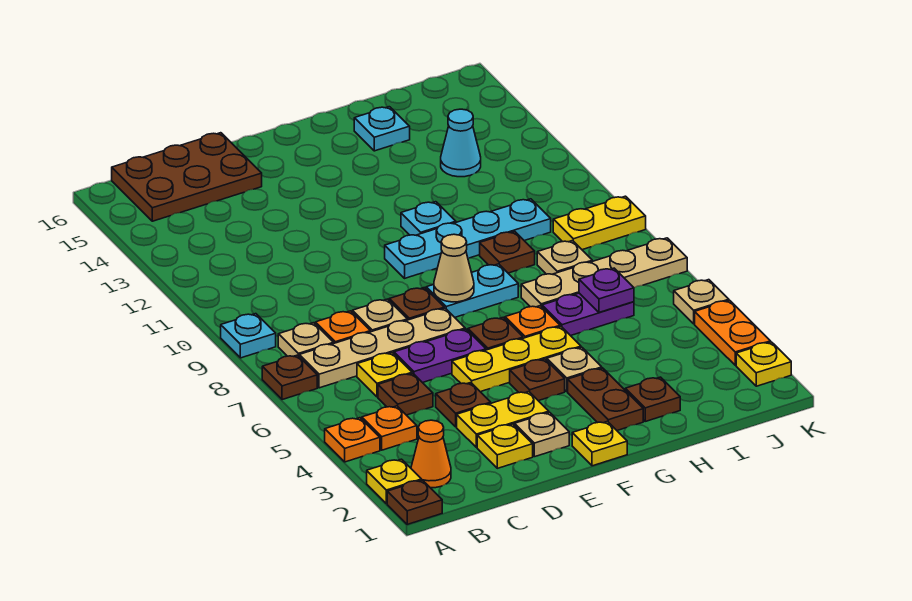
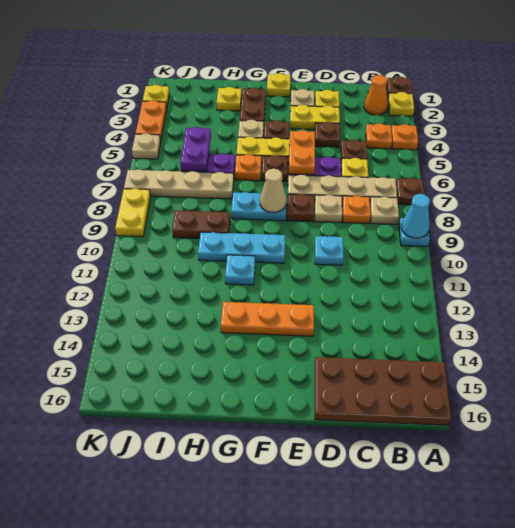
brown 2x3 plate [112,133,262,221] -> brown 2x4 plate [315,357,451,425]
none -> orange 1x2 plate [289,130,315,175]
none -> orange 1x3 plate [221,302,314,336]
cyan 1x4 plate [385,199,551,278] -> cyan 1x3 plate [198,232,285,263]
brown 1x1 plate [625,377,680,421] -> yellow 1x1 plate [216,87,242,111]
brown 1x1 plate [480,231,535,273] -> brown 1x2 plate [172,210,230,238]
cyan 1x1 plate [354,107,410,151] -> cyan 1x1 plate moved to [315,236,344,265]
purple 1x1 plate [579,268,634,312] -> purple 1x2 plate [181,127,211,171]
tan 1x1 plate [537,241,592,274] -> none
cyan 1x1 cone [441,109,481,177] -> cyan 1x1 cone moved to [401,194,430,238]
yellow 1x2 plate [553,196,646,250] -> yellow 1x2 plate turned to [115,188,151,237]

